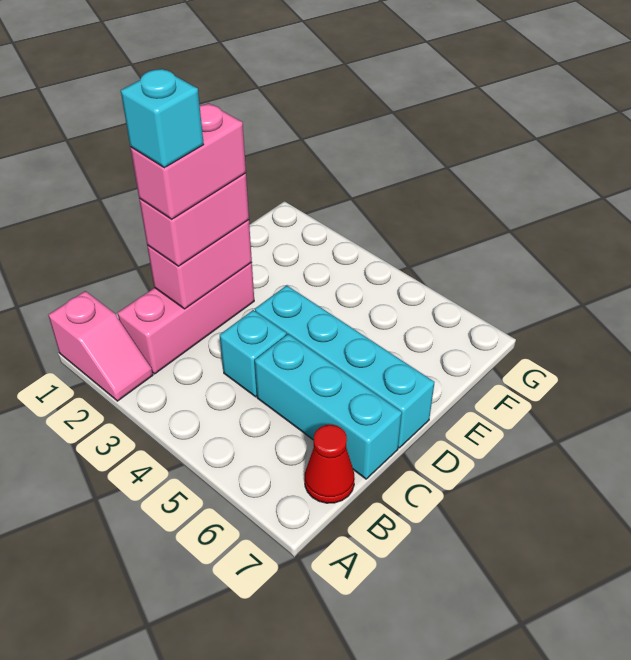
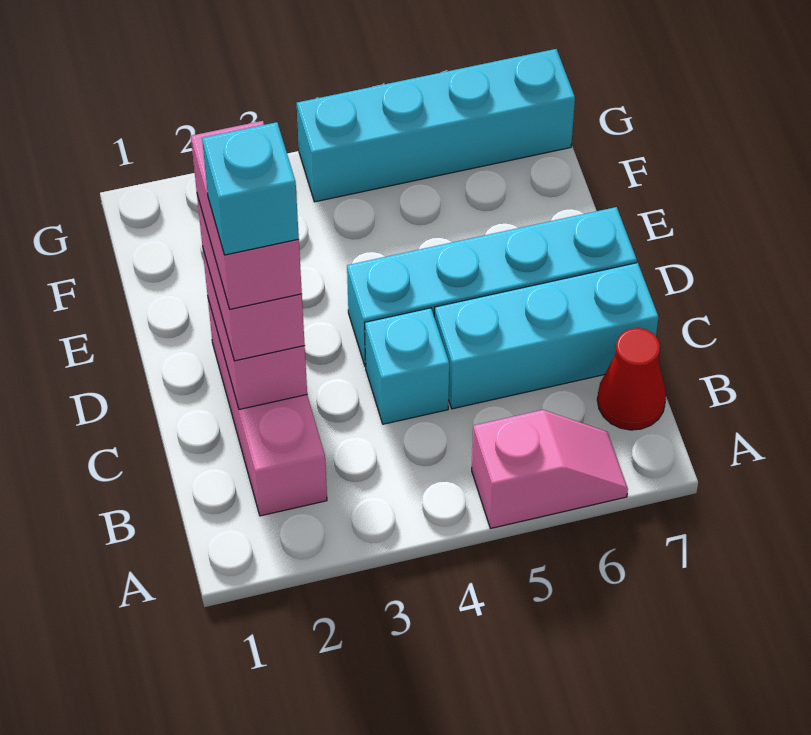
pink 1x2 slope [48,291,153,401] -> pink 1x2 slope moved to [472,410,628,528]
none -> cyan 1x4 brick [297,49,575,202]

